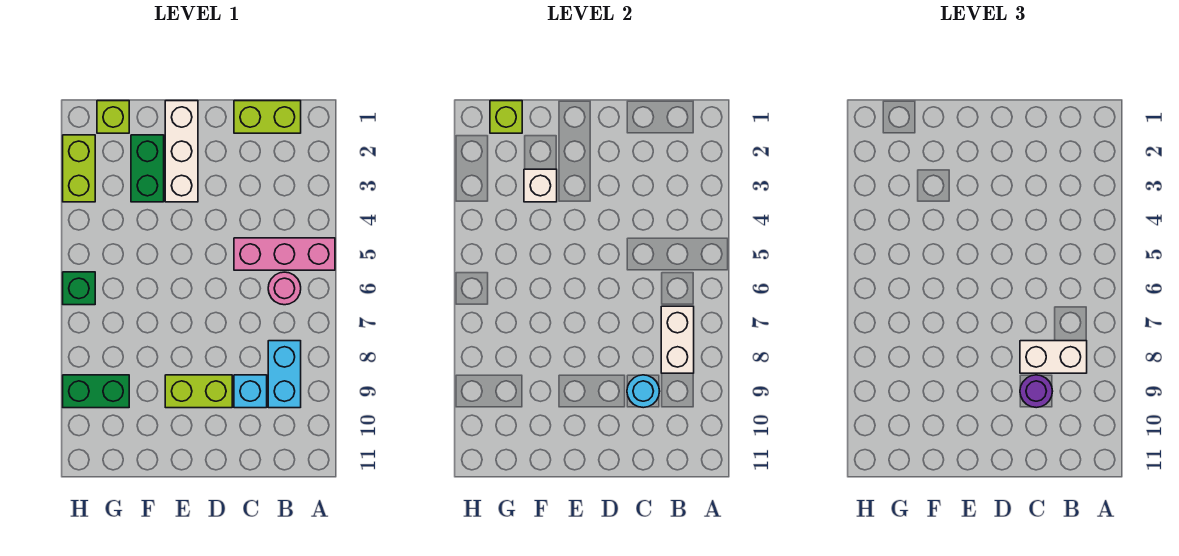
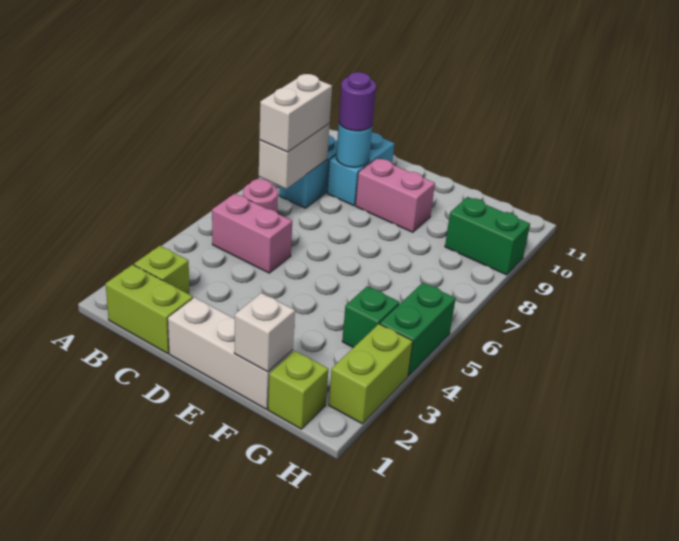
pink 1x3 brick [234,238,335,270] -> pink 1x2 brick [212,194,292,273]
white 1x2 brick [1020,341,1087,373] -> white 1x2 brick turned to [259,74,332,152]
cyan 1x1 brick [234,375,267,408] -> cyan 1x2 brick [327,133,394,206]
lime 1x2 brick [165,375,232,408] -> pink 1x2 brick [356,158,435,232]
white 1x3 brick [165,101,198,202] -> white 1x3 brick turned to [168,297,293,409]
green 1x2 brick [131,135,164,202] -> green 1x2 brick moved to [380,283,456,376]
white 1x1 brick [524,169,557,202] -> white 1x1 brick moved to [234,293,295,372]
lime 1x1 brick [490,101,522,133] -> lime 1x1 brick moved to [134,246,189,294]
green 1x1 brick [63,272,95,305] -> green 1x1 brick moved to [342,286,400,348]

